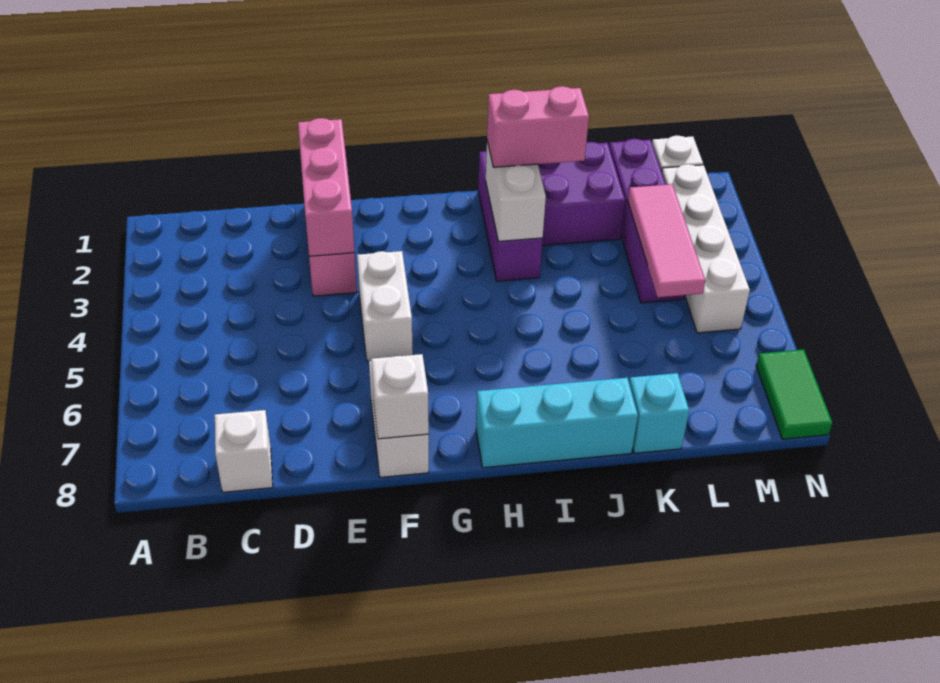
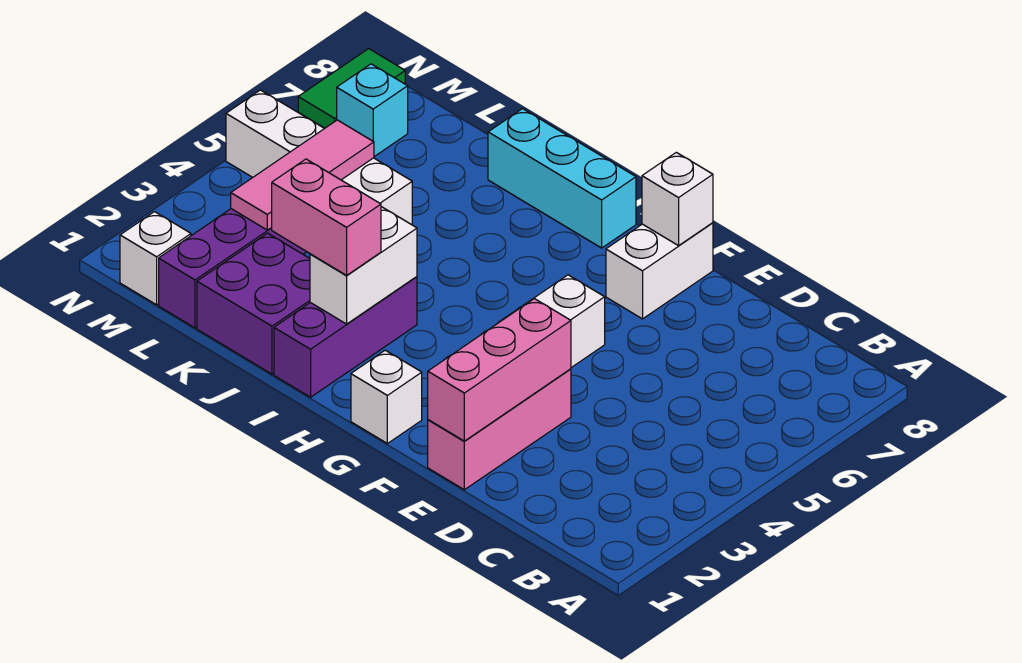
white 1x1 brick [215,410,273,492] -> white 1x1 brick moved to [351,350,422,443]
cyan 1x1 brick [629,373,689,453] -> cyan 1x1 brick moved to [337,64,408,157]
white 1x4 brick [662,164,750,333] -> white 1x4 brick turned to [226,90,412,225]

